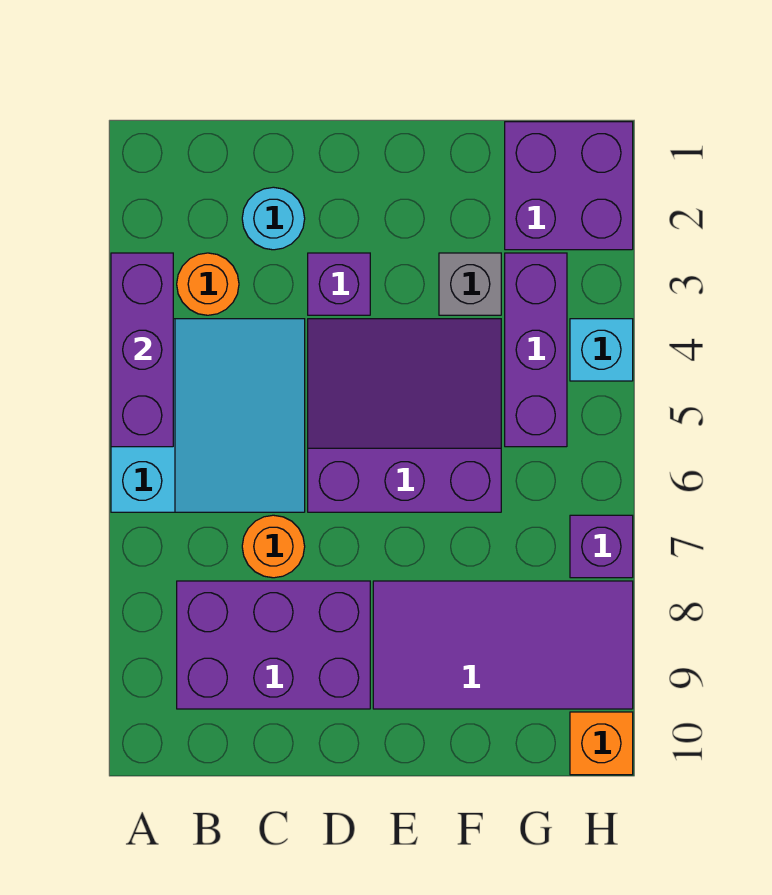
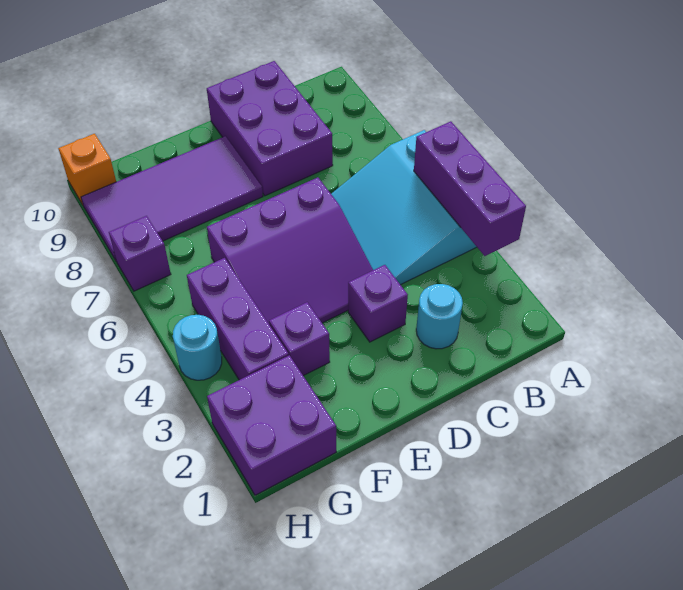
orange 1x1 round brick [177,253,239,315] -> none
purple 2x3 brick [177,581,370,709] -> purple 2x3 brick turned to [207,61,333,196]
orange 1x1 round brick [242,515,305,578] -> none
grey 1x1 brick [439,253,501,315] -> purple 1x1 brick [269,302,330,376]
cyan 1x1 brick [570,319,633,381] -> cyan 1x1 round brick [173,315,222,380]

